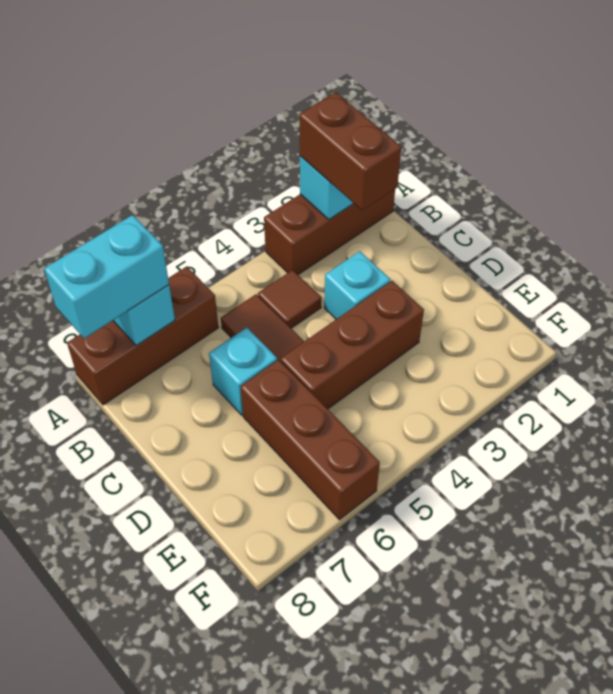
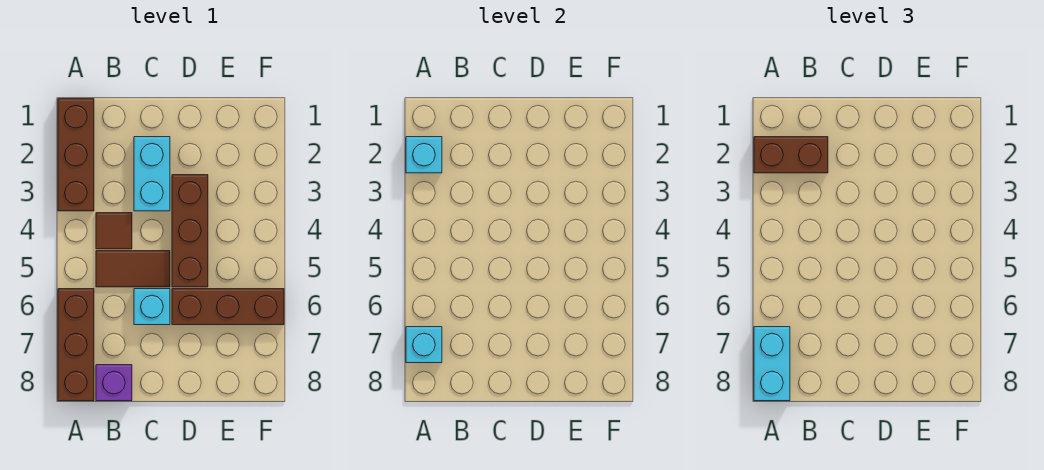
none -> purple 1x1 brick [96,365,132,401]
cyan 1x1 brick [324,251,390,319] -> cyan 1x2 brick [134,137,170,211]

